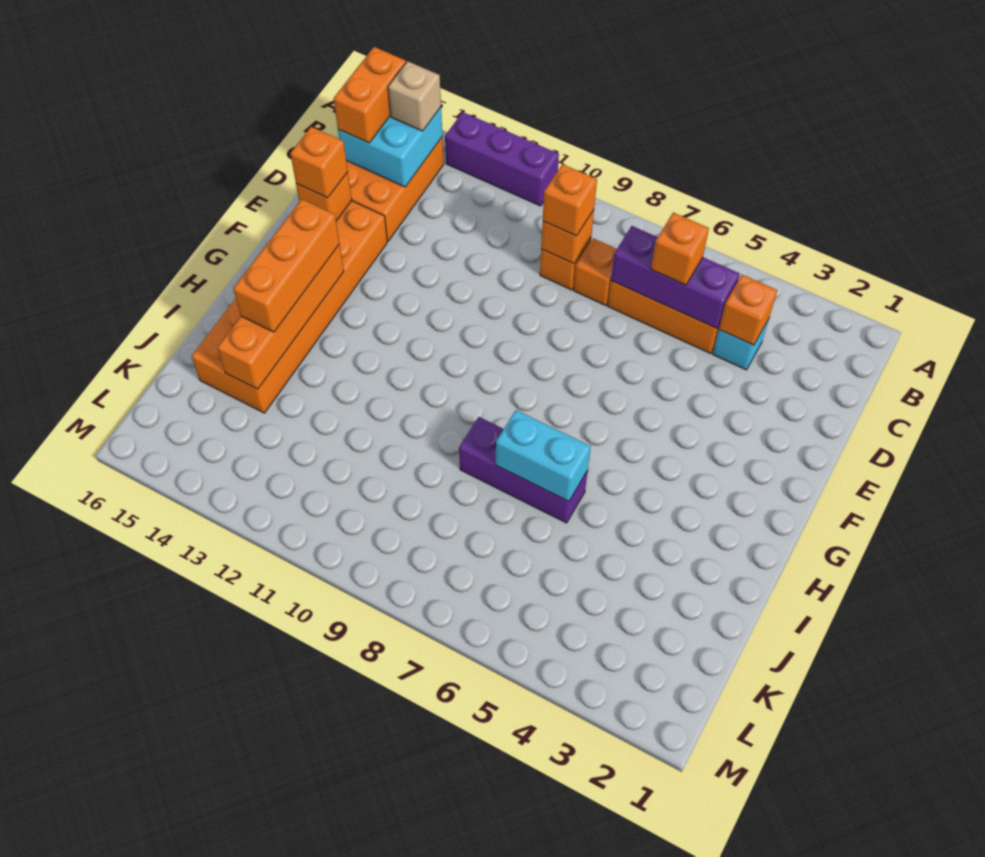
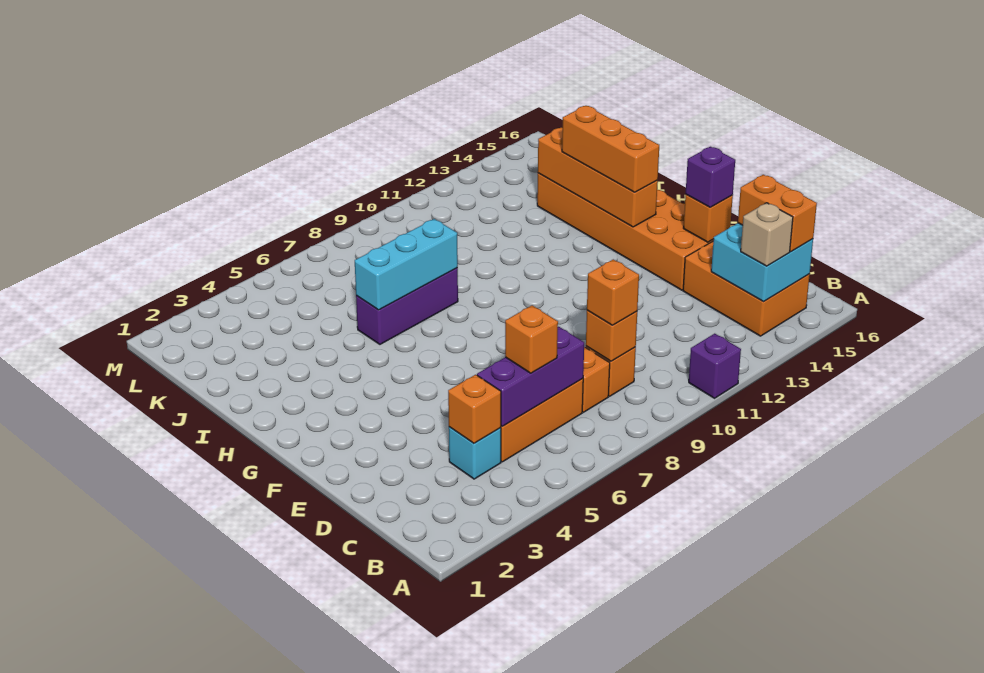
purple 1x3 brick [445,112,559,206] -> purple 1x1 brick [689,334,741,398]
orange 1x1 brick [290,127,348,198] -> purple 1x1 brick [686,147,735,207]
cyan 1x2 brick [496,410,591,501] -> cyan 1x3 brick [355,219,458,310]

